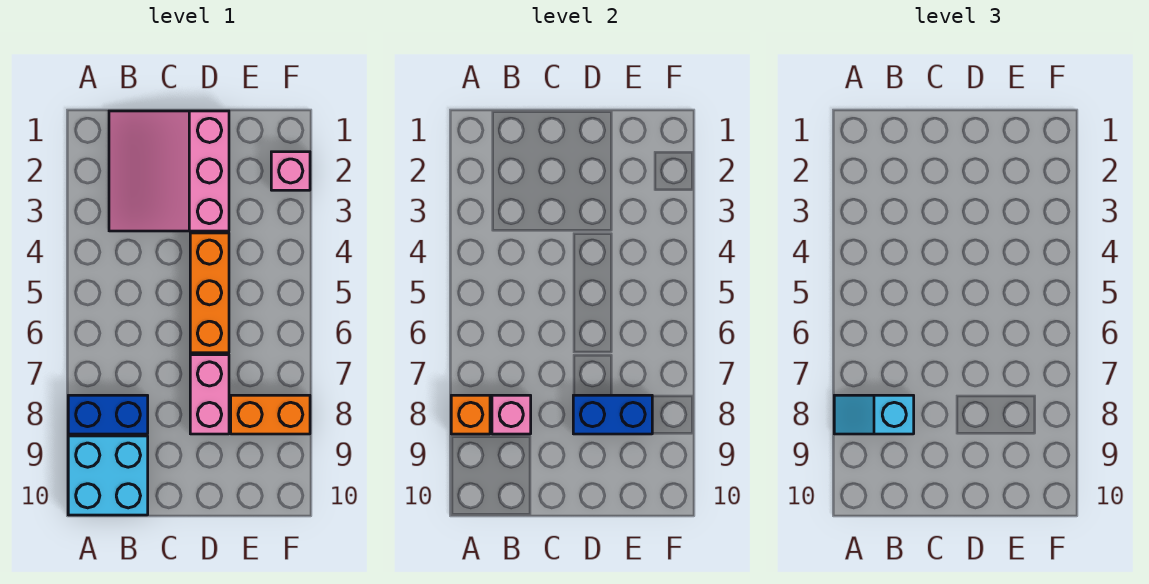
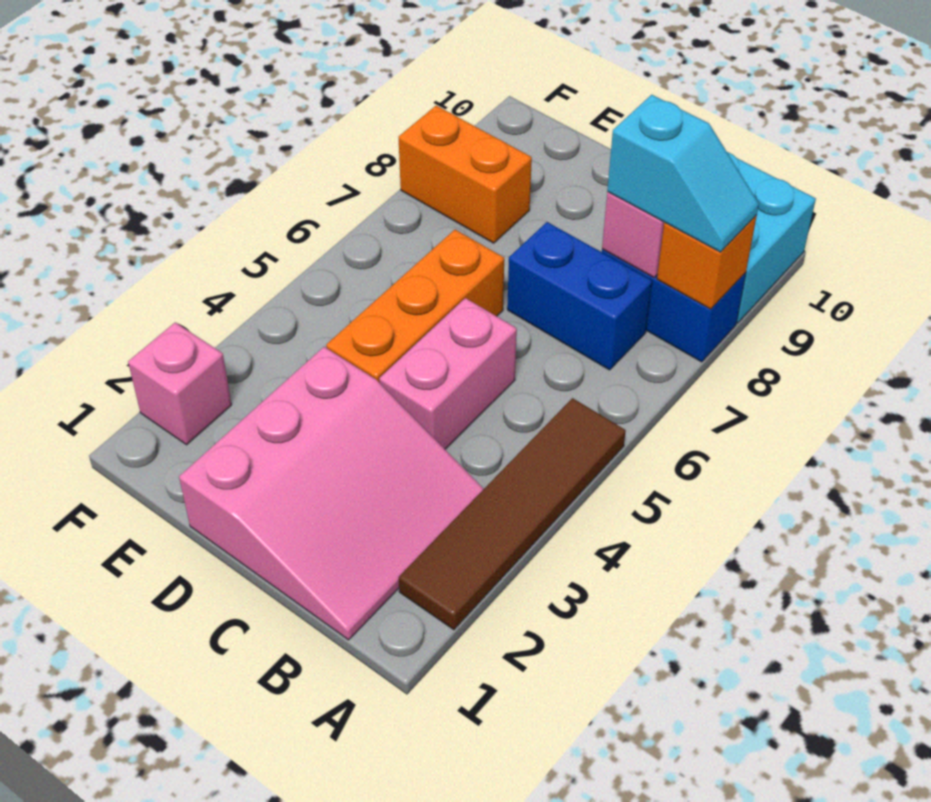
none -> brown 1x4 tile [399,398,626,630]
pink 1x2 brick [190,355,229,434] -> pink 1x2 brick moved to [379,298,517,449]
blue 1x2 brick [573,395,652,434] -> blue 1x2 brick moved to [507,222,652,370]

